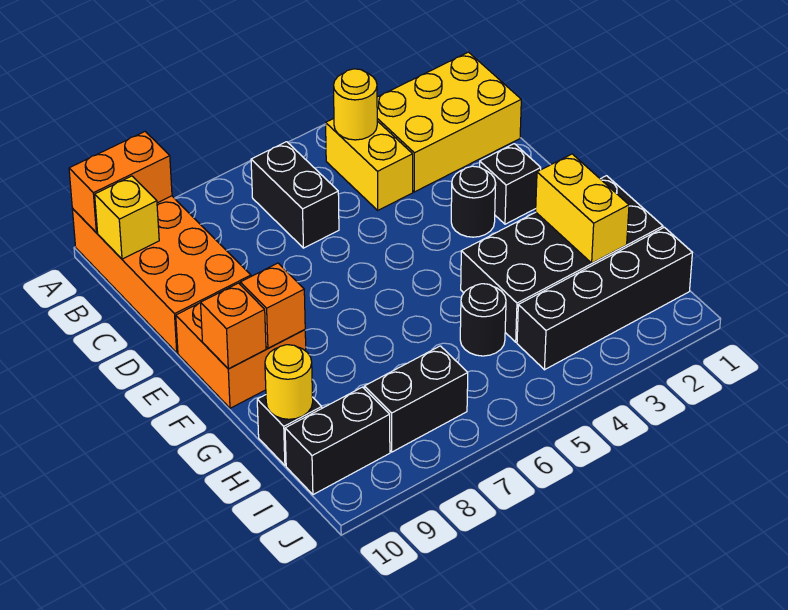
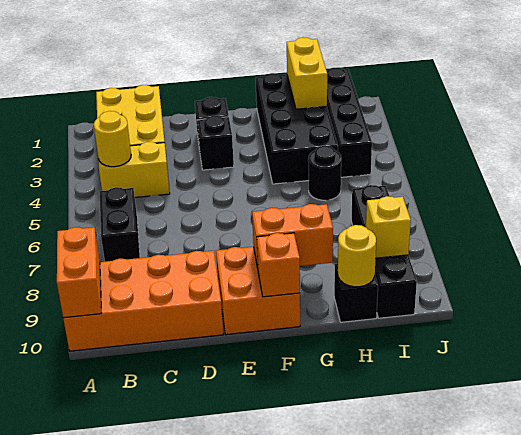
black 1x2 brick [251,142,339,248] -> black 1x2 brick turned to [100,187,140,262]
yellow 1x1 brick [95,176,159,259] -> yellow 1x1 brick moved to [366,196,411,258]
black 1x1 round brick [451,166,496,237] -> black 1x1 brick [197,116,234,170]
orange 1x1 brick [240,263,305,348] -> orange 1x2 brick [252,204,333,268]
yellow 1x2 brick [536,154,629,263] -> yellow 1x2 brick turned to [287,38,327,109]

